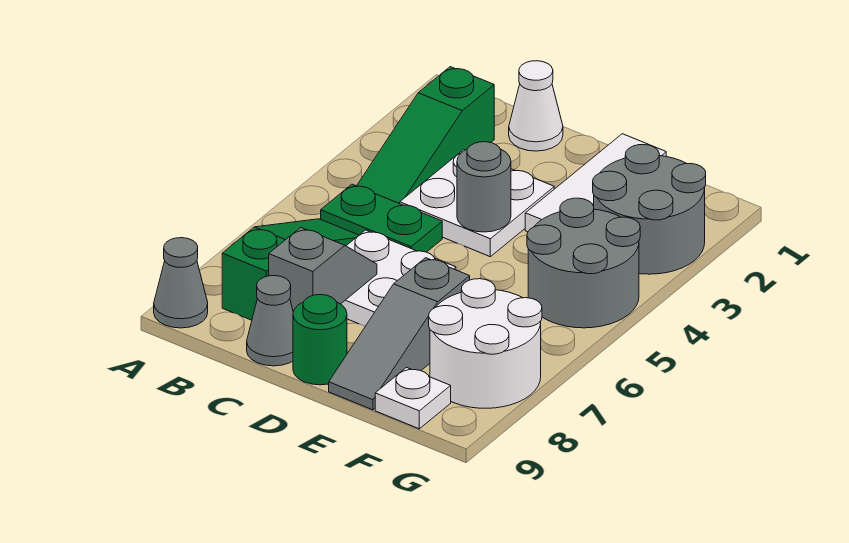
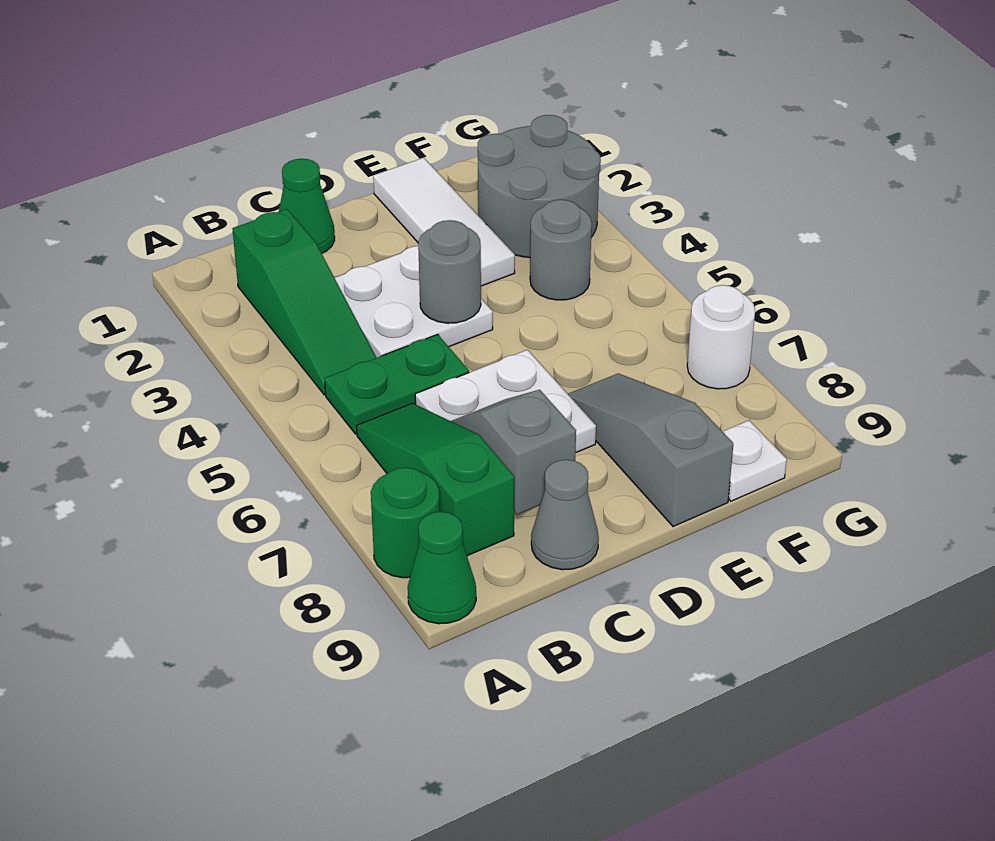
grey 1x1 cone [154,238,208,328] -> green 1x1 cone [408,512,476,624]
white 1x1 cone [509,61,563,151] -> green 1x1 cone [279,159,335,253]
green 1x1 round brick [293,295,347,385] -> green 1x1 round brick moved to [371,468,440,578]
grey 1x3 slope [329,258,470,410] -> grey 1x3 slope turned to [568,373,733,527]
grey 2x2 round brick [527,198,640,328] -> grey 1x1 round brick [530,200,592,300]
white 2x2 round brick [429,279,542,408] -> white 1x1 round brick [687,285,755,389]

